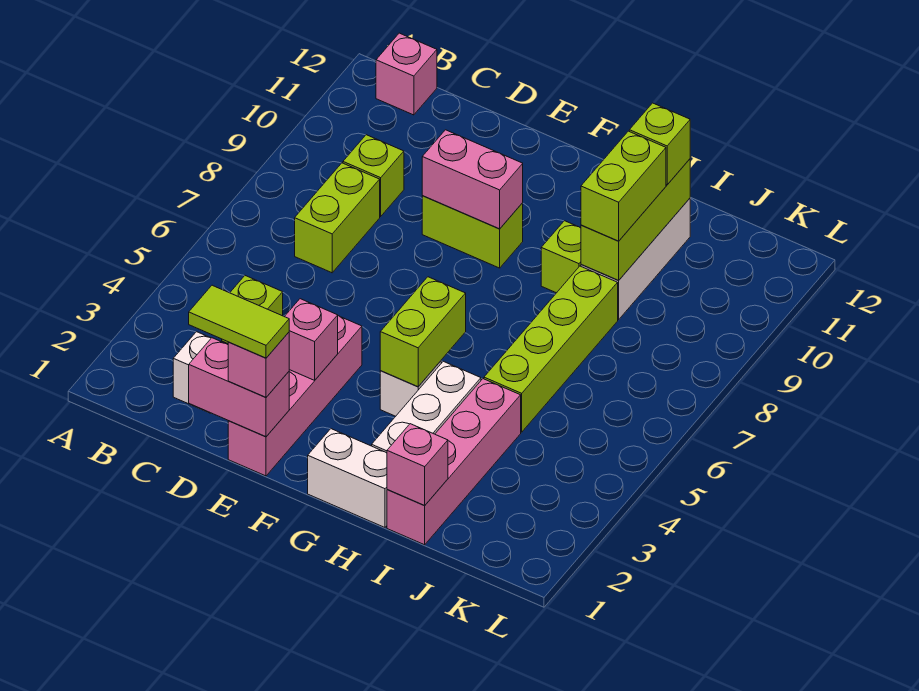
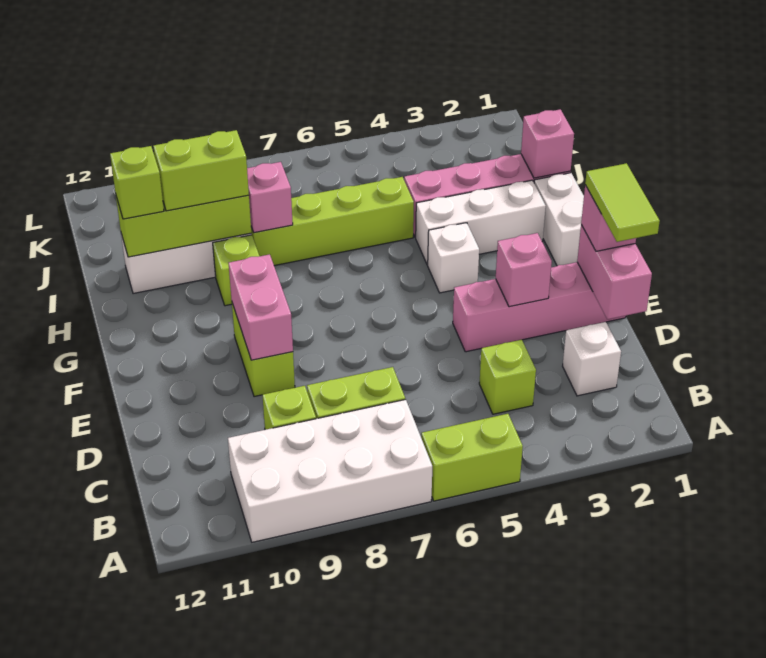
none -> white 2x4 brick [228,399,432,542]
pink 1x1 brick [376,33,437,115] -> pink 1x1 brick moved to [247,162,293,233]
lime 1x2 brick [380,277,466,387] -> lime 1x2 brick moved to [421,414,523,501]

